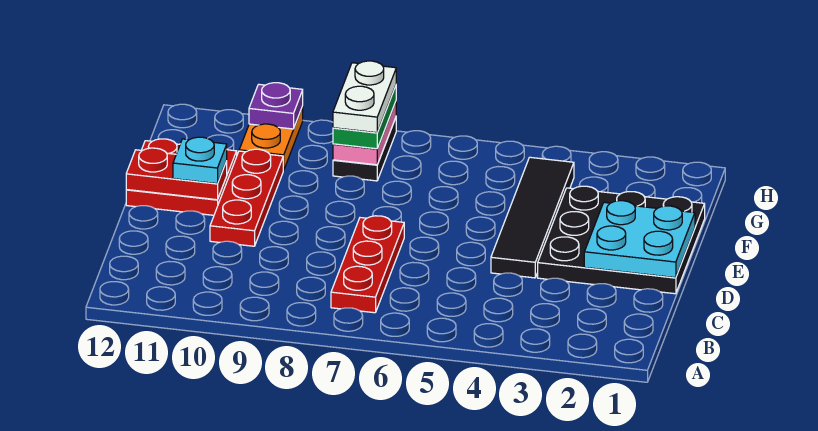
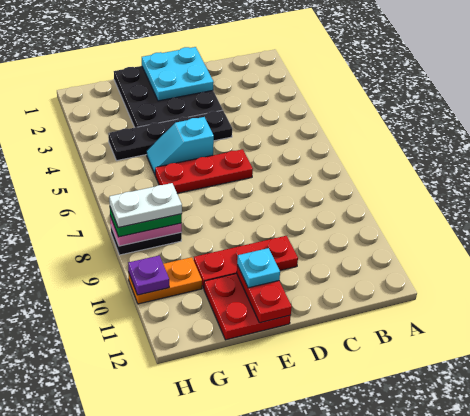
red 1x3 plate [331,216,404,313] -> red 1x3 plate moved to [155,149,253,193]
black 1x4 tile [491,157,574,278] -> black 1x4 plate [108,110,232,161]
none -> cyan 1x2 slope [146,117,214,174]

